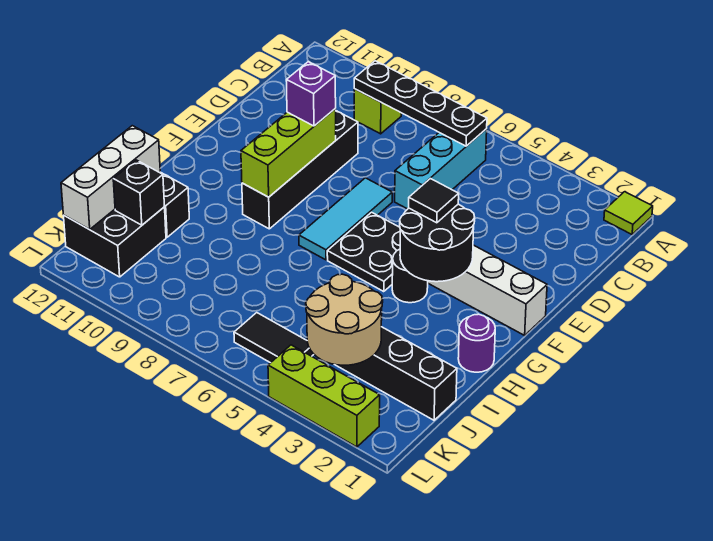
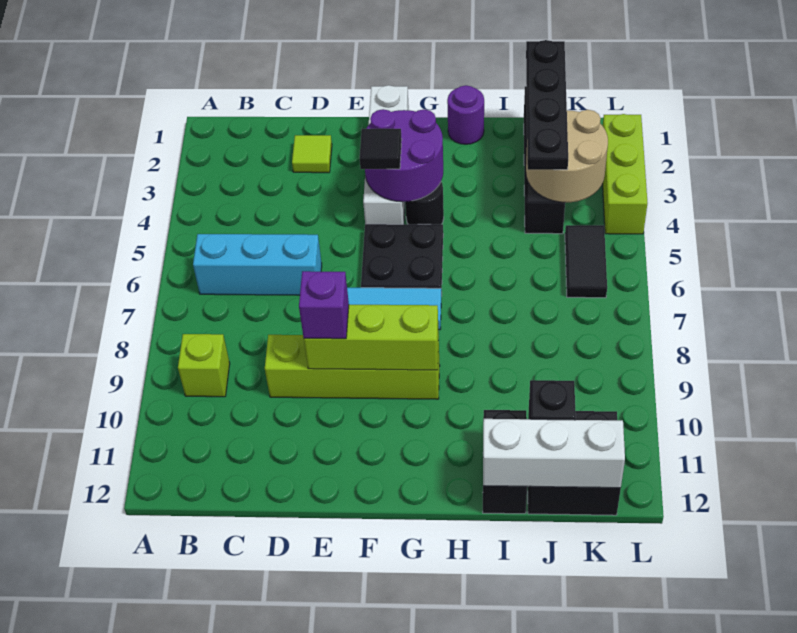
lime 1x1 tile [604,192,653,234] -> lime 1x1 tile moved to [292,135,332,173]
black 1x4 plate [354,61,487,146] -> black 1x4 plate moved to [526,40,568,170]
black 1x4 brick [242,111,358,229] -> lime 1x4 brick [265,335,440,399]
black 2x2 round brick [400,204,475,282] -> purple 2x2 round brick [365,109,443,202]

